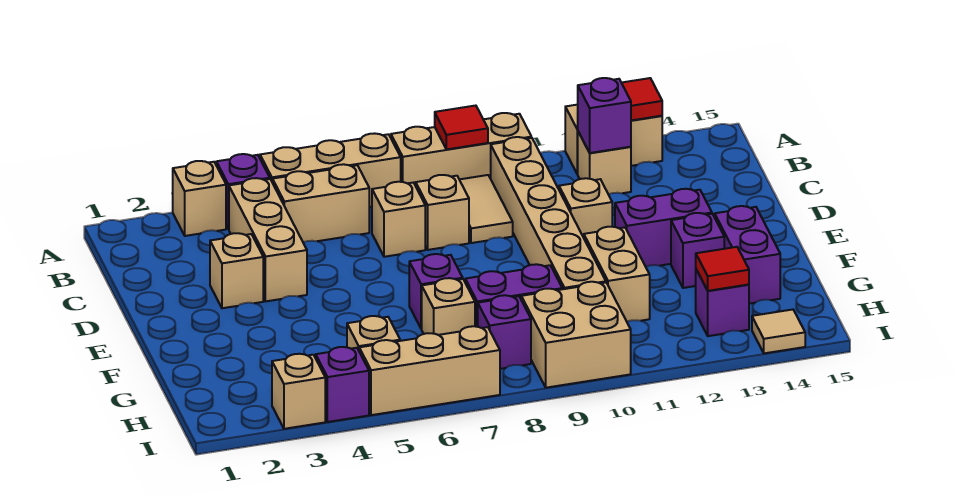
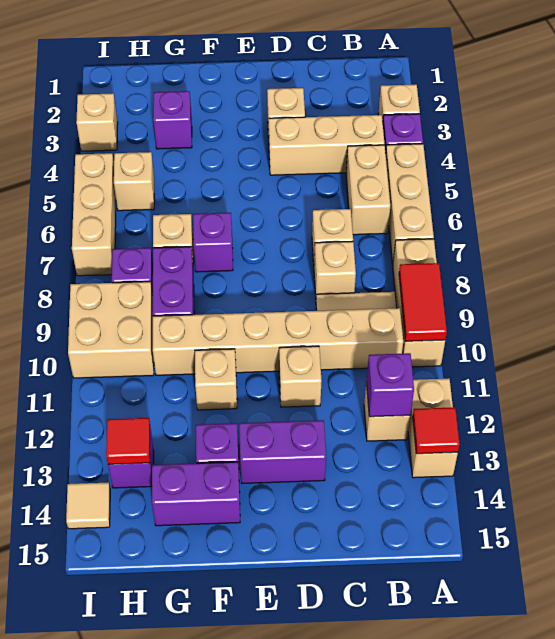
red 1x1 tile [435,106,488,149] -> red 1x2 tile [399,263,447,341]
purple 1x2 brick [615,189,712,267] -> purple 1x2 brick turned to [239,420,326,484]
tan 1x2 brick [584,227,650,322] -> tan 1x1 brick [195,349,237,410]
purple 1x1 brick [316,347,369,422] -> purple 1x1 brick moved to [153,91,192,149]

